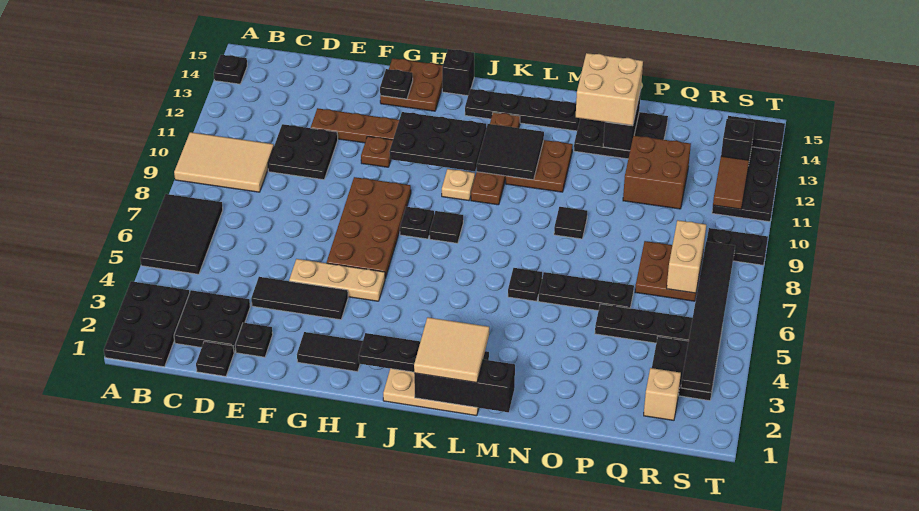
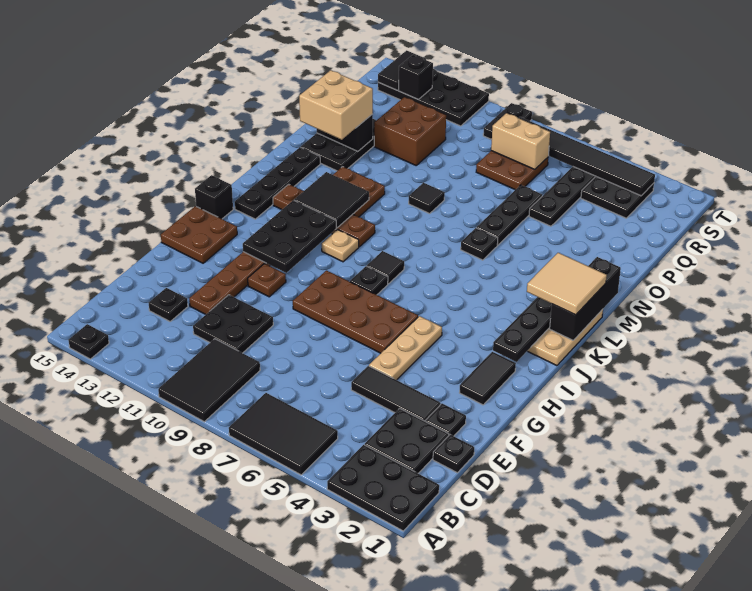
tan 2x3 tile [174,132,274,192] -> black 2x3 tile [158,339,260,422]
black 1x3 tile [251,277,348,320] -> black 1x3 tile turned to [351,366,441,421]
black 1x1 plate [380,69,413,99] -> black 1x1 plate moved to [149,288,188,321]
tan 1x1 brick [644,368,681,420] -> none
brown 1x2 tile [713,156,749,209] -> none

